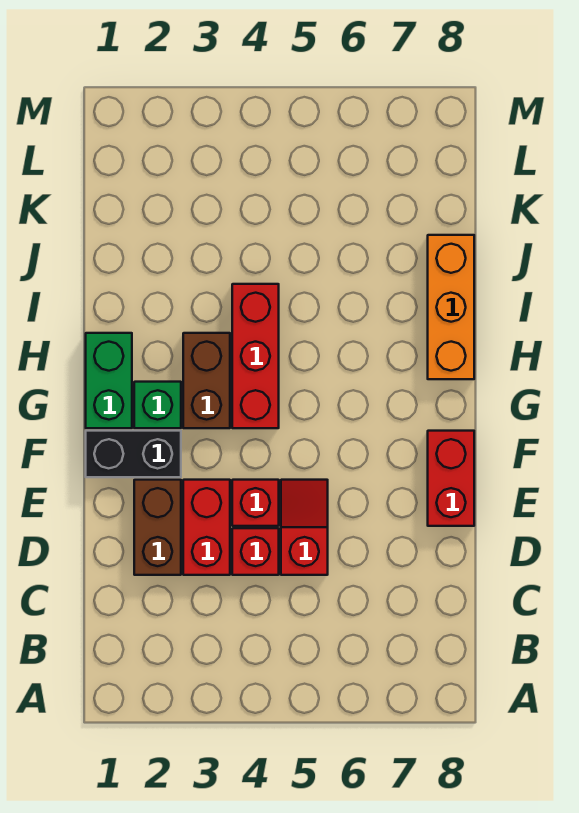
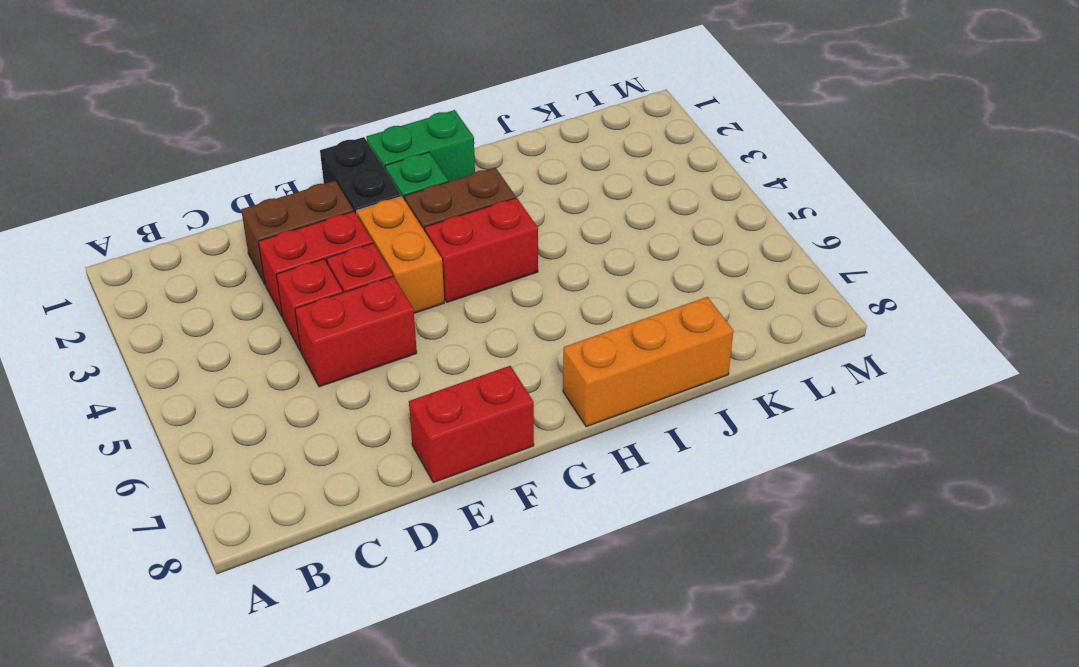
red 1x2 slope [281,480,328,575] -> red 1x2 brick [295,276,417,387]
none -> orange 1x2 brick [357,196,444,313]
red 1x3 brick [232,284,279,428] -> red 1x2 brick [425,198,538,302]

